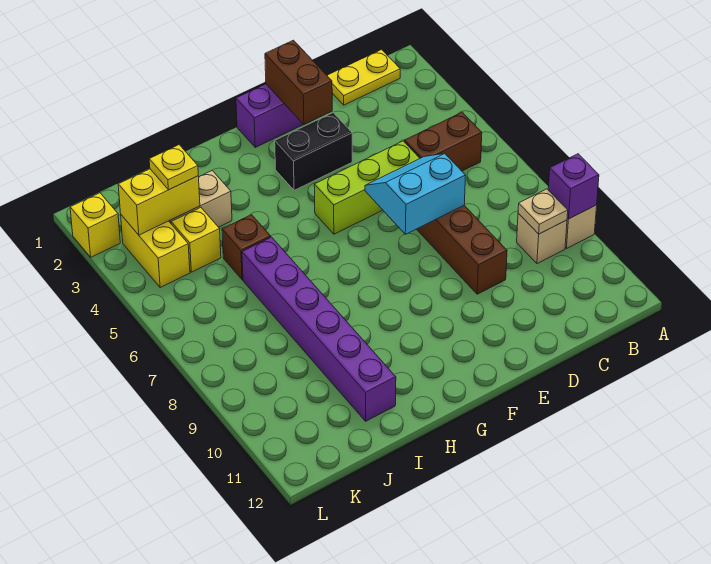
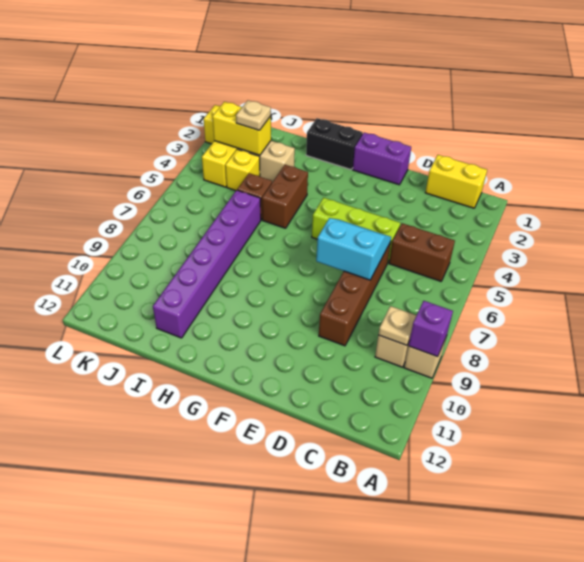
yellow 1x2 plate [327,50,400,105] -> yellow 1x2 brick [425,155,487,208]
brown 1x2 brick [265,40,332,124] -> brown 1x2 brick moved to [262,165,308,228]
black 1x2 brick [275,113,352,190] -> black 1x2 brick moved to [306,118,363,170]
yellow 1x1 plate [149,145,198,190] -> tan 1x1 plate [236,100,271,130]

